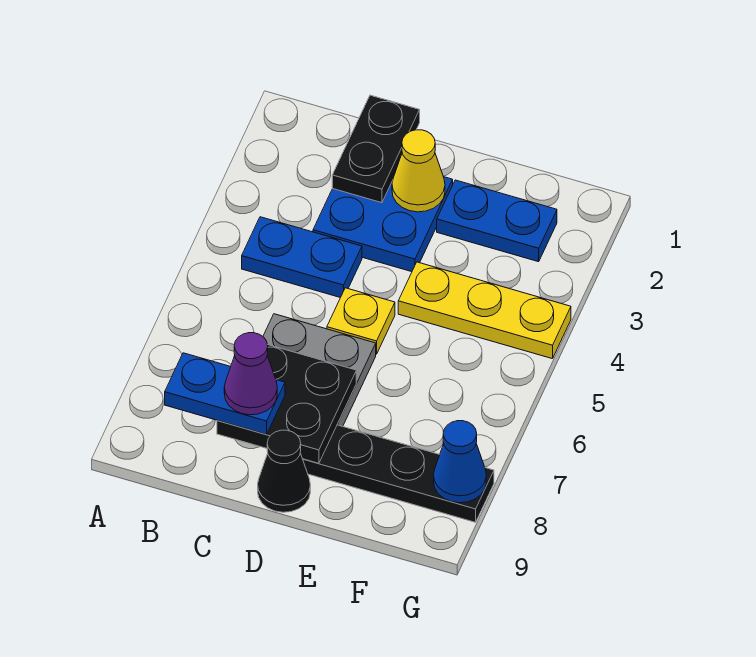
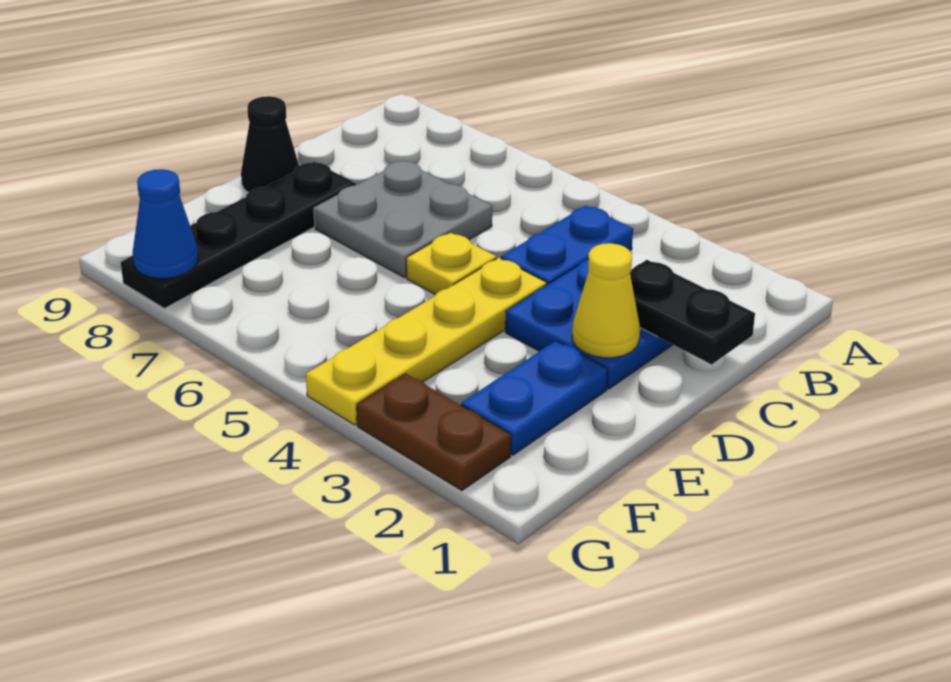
blue 1x2 plate [165,353,285,434] -> none
black 2x2 plate [217,345,356,463] -> none
purple 1x1 cone [224,333,277,415] -> none
yellow 1x3 plate [398,262,571,359] -> yellow 1x4 plate [306,258,547,425]
none -> brown 1x2 plate [357,374,511,491]

